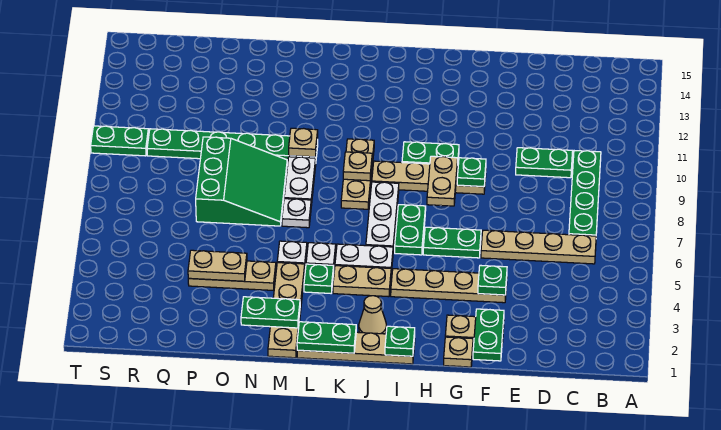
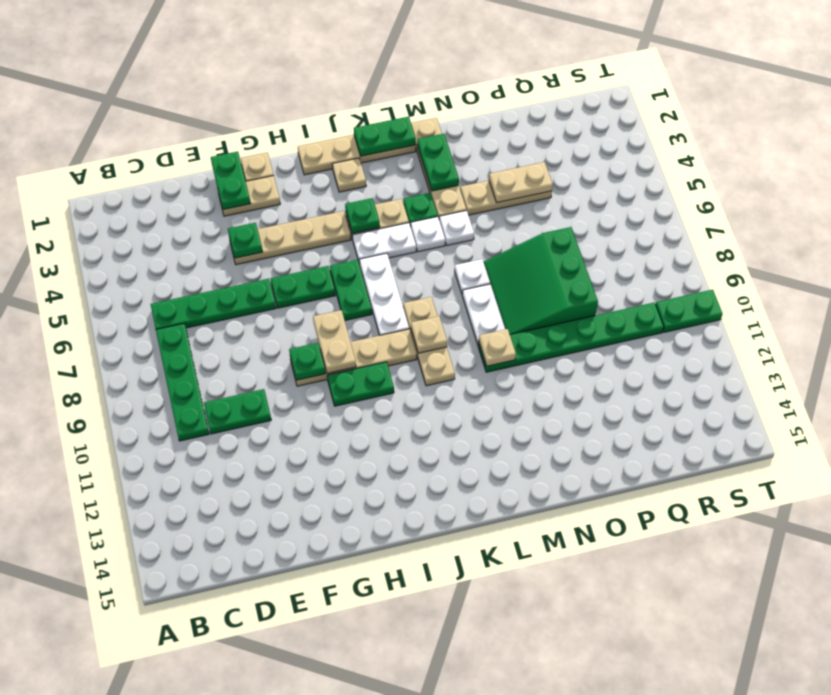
tan 1x4 plate [481,230,596,264] -> green 1x4 plate [151,279,276,329]
green 1x1 plate [385,326,415,356] -> green 1x1 plate moved to [345,198,380,233]
tan 1x1 cone [359,296,386,334] -> tan 1x1 plate [332,158,366,192]
green 1x2 plate [241,297,300,328] -> green 1x2 plate turned to [417,134,459,191]

